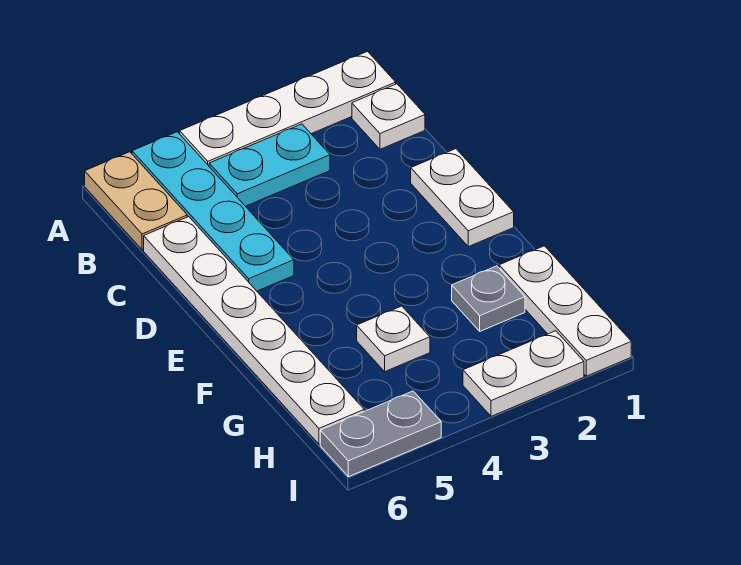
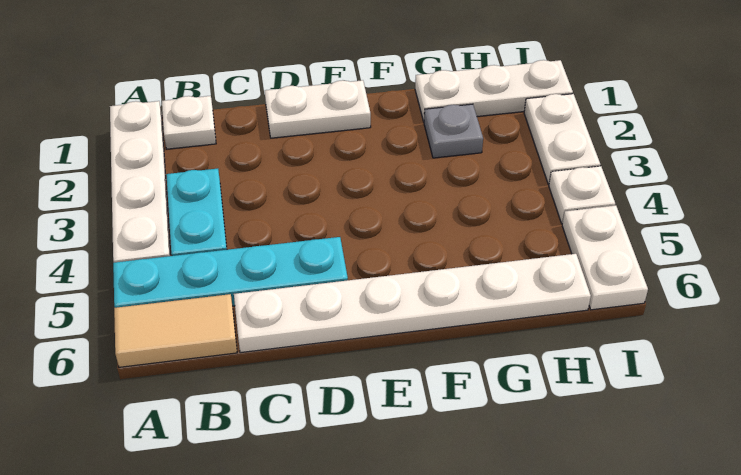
tan 1x2 plate [85,152,187,250] -> tan 1x2 tile [114,294,237,367]
white 1x1 plate [357,306,430,371] -> white 1x1 plate moved to [549,166,615,224]
grey 1x2 plate [320,391,441,477] -> white 1x2 plate [562,205,648,310]

